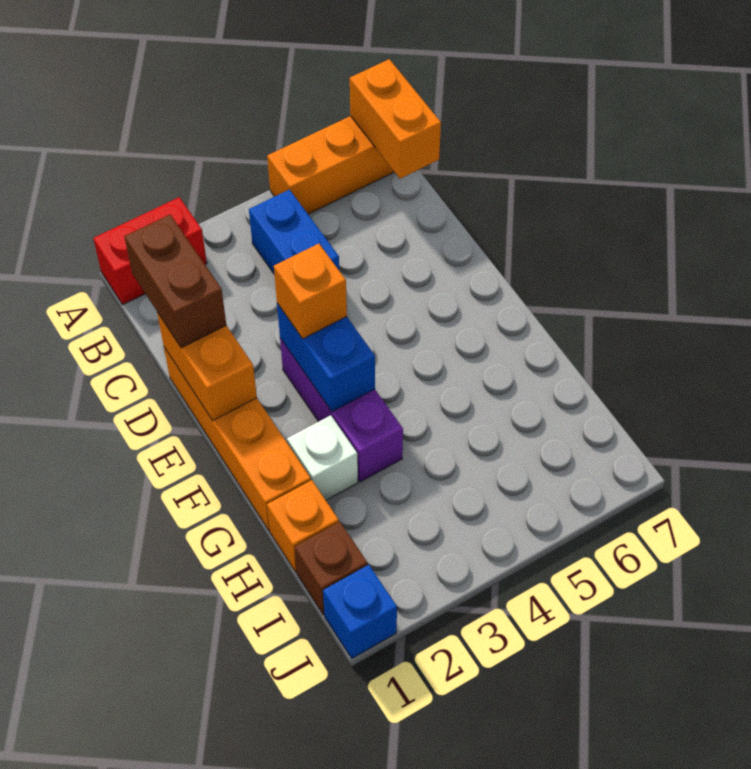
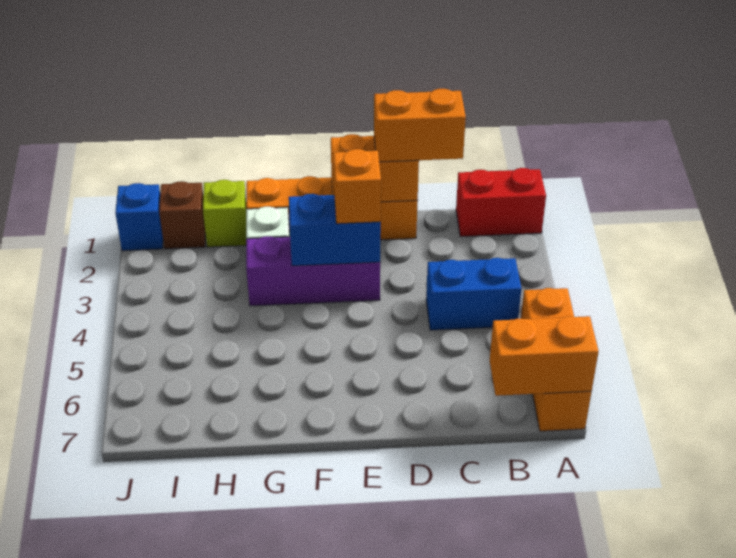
red 1x2 brick [93,197,207,305] -> red 1x2 brick turned to [456,168,546,237]
brown 1x2 brick [124,215,226,348] -> orange 1x2 brick [374,89,466,162]
orange 1x1 brick [267,480,339,572] -> lime 1x1 brick [203,180,247,247]

